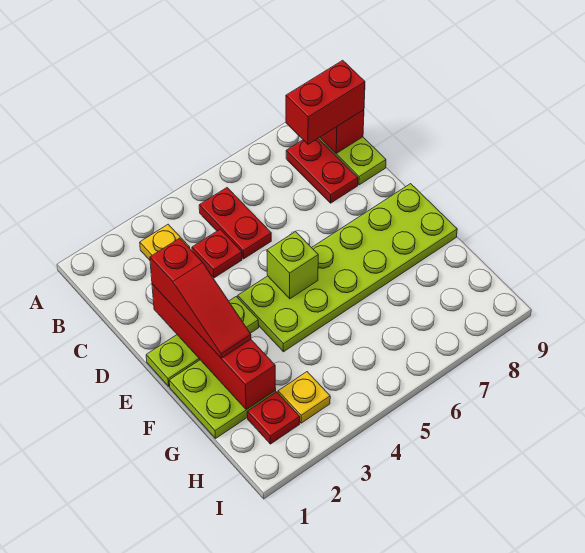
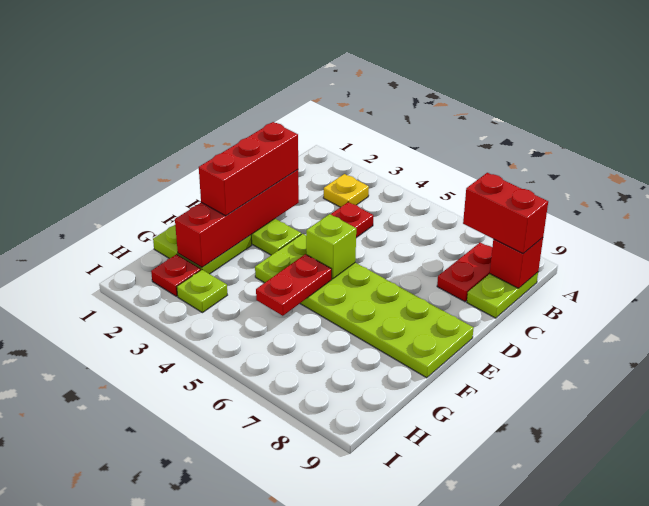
red 1x2 plate [199,188,271,259] -> red 1x2 plate moved to [256,254,332,316]
red 1x3 slope [150,238,251,358] -> red 1x3 brick [199,122,298,216]
yellow 1x1 plate [278,372,330,423] -> lime 1x1 plate [177,270,227,313]

